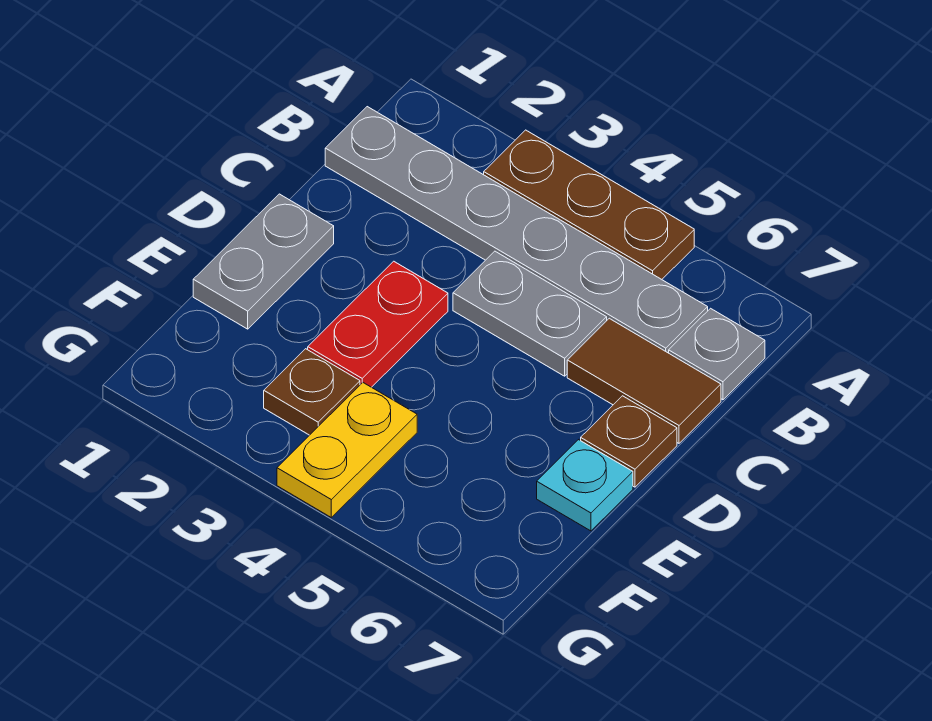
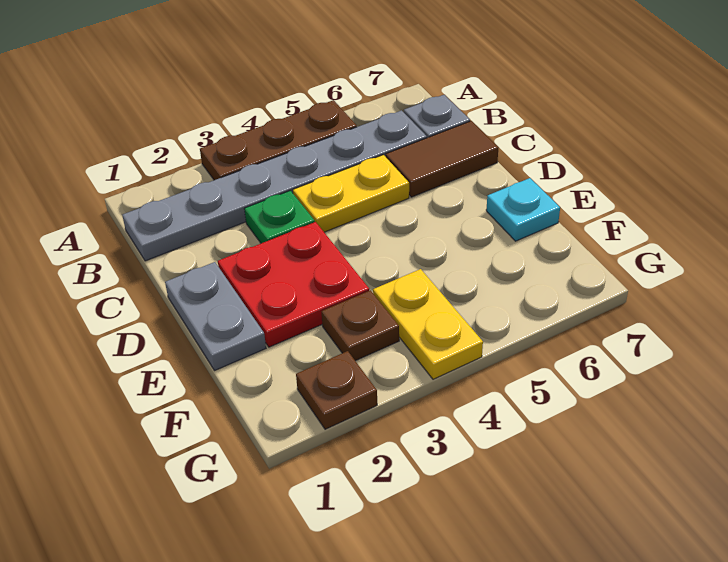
none -> green 1x1 plate [244,191,315,243]
grey 1x2 plate [453,251,607,376] -> yellow 1x2 plate [293,155,409,232]
red 1x2 plate [308,261,448,387] -> red 2x2 plate [218,222,369,347]
brown 1x1 plate [581,396,677,487] -> brown 1x1 plate moved to [296,351,377,429]

